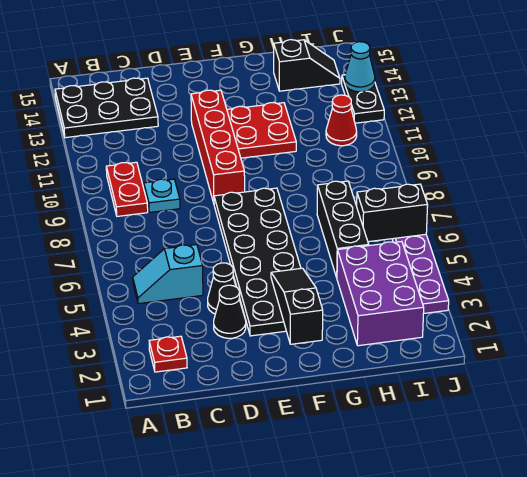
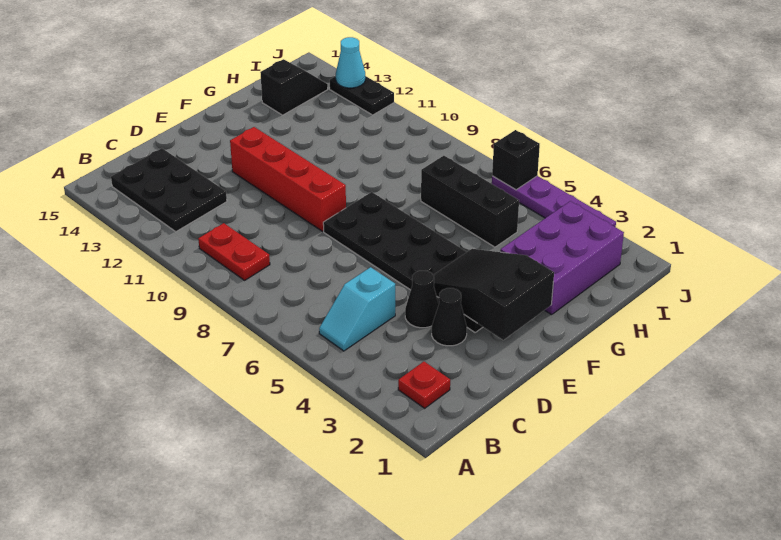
black 2x3 plate [55,78,158,138] -> black 2x3 plate turned to [111,148,227,232]
cyan 1x1 plate [144,179,180,212] -> none
black 1x3 slope [271,268,323,344] -> black 2x3 slope [434,249,554,340]
red 2x2 plate [227,103,296,158] -> none
purple 2x3 brick [337,241,424,346] -> purple 2x3 brick turned to [500,201,624,314]
black 1x2 brick [357,184,428,242] -> black 1x1 brick [492,130,540,190]
red 1x1 cone [326,95,357,146] -> none

